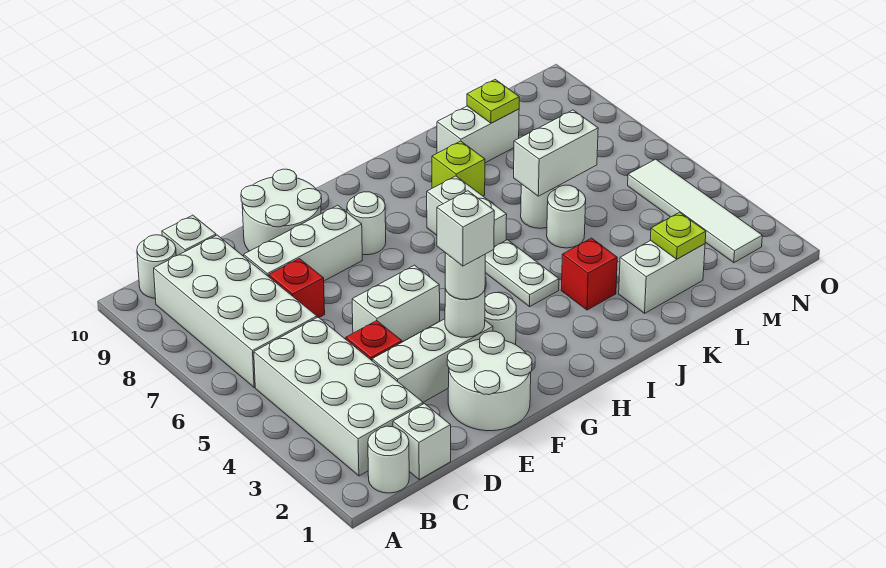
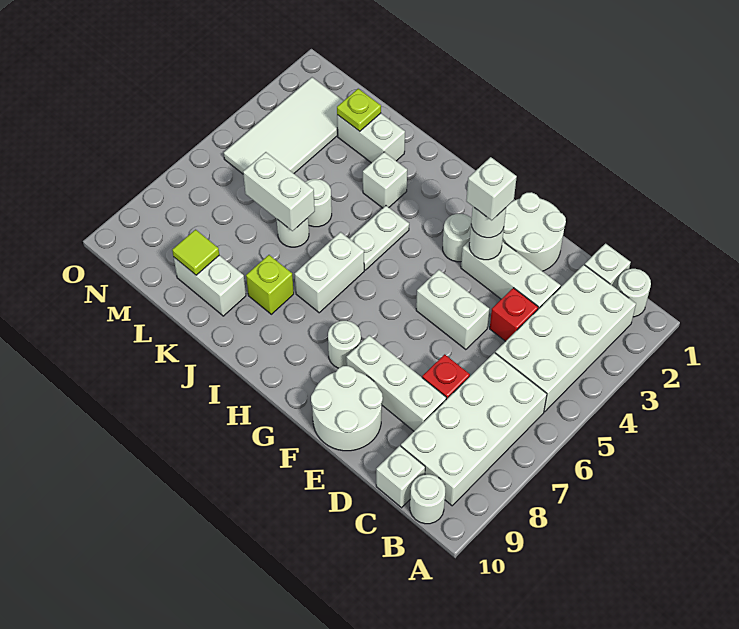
red 1x1 brick [561,238,617,310] -> white 1x1 brick [363,152,407,208]
lime 1x1 plate [467,79,519,123] -> lime 1x1 tile [172,230,219,275]
white 1x4 tile [628,159,762,263] -> white 2x4 tile [224,77,343,174]

